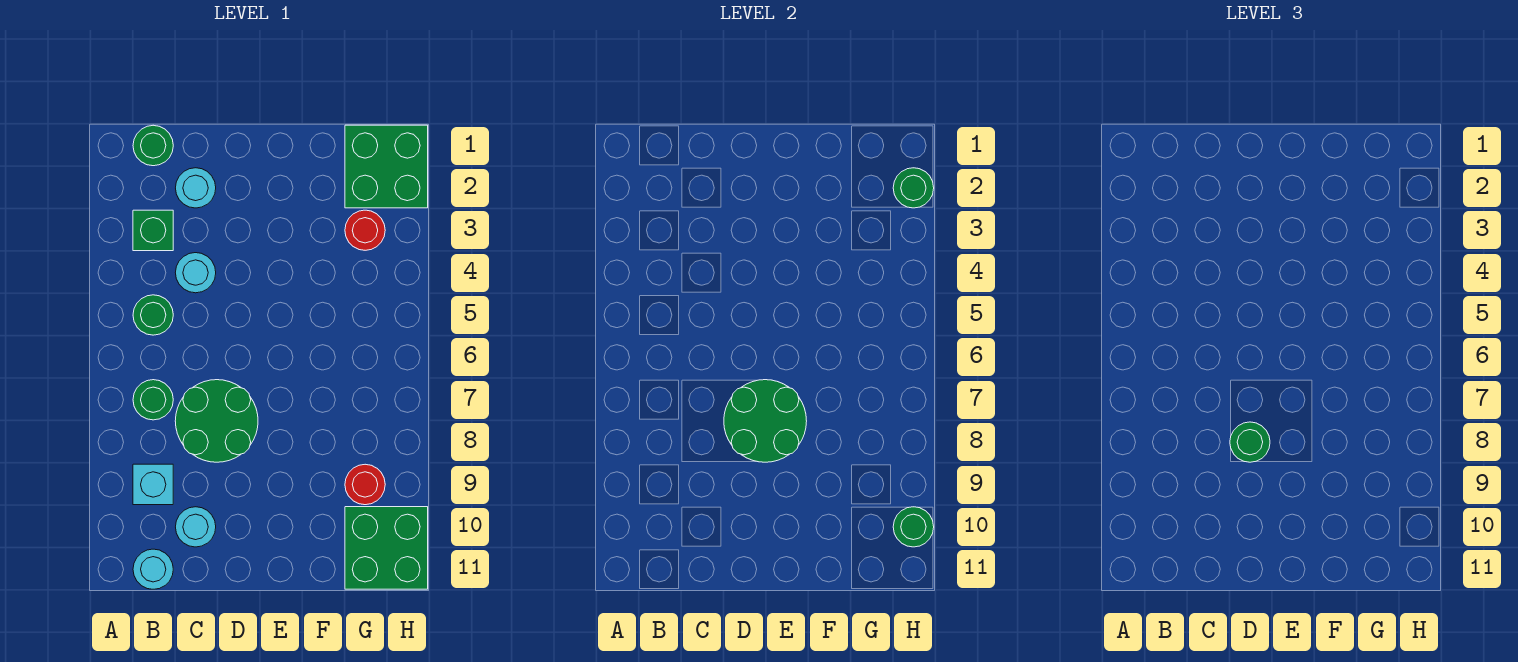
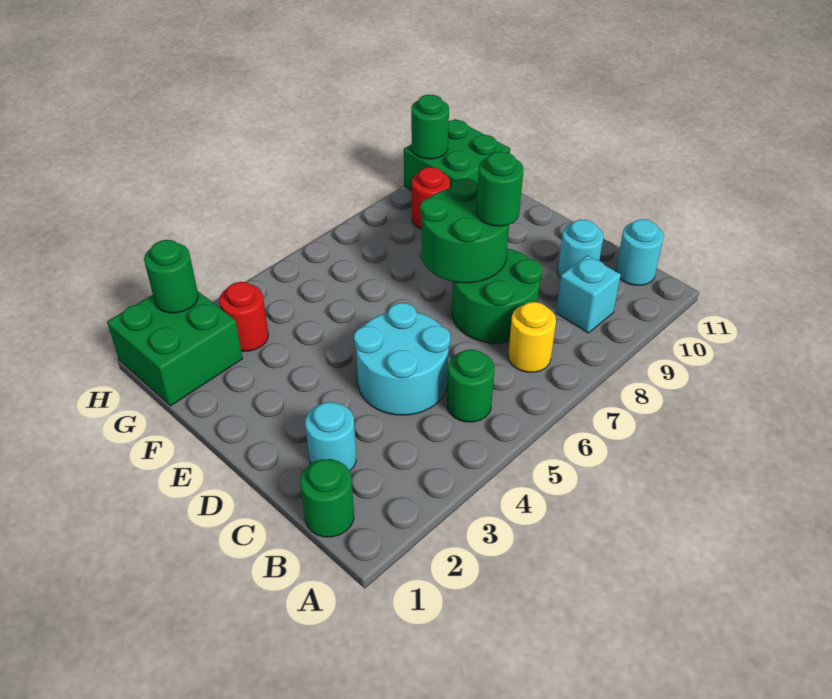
green 1x1 brick [133,210,173,251] -> none
green 1x1 round brick [133,380,173,420] -> yellow 1x1 round brick [508,302,556,372]
cyan 1x1 round brick [175,253,216,293] -> cyan 2x2 round brick [354,303,450,415]

